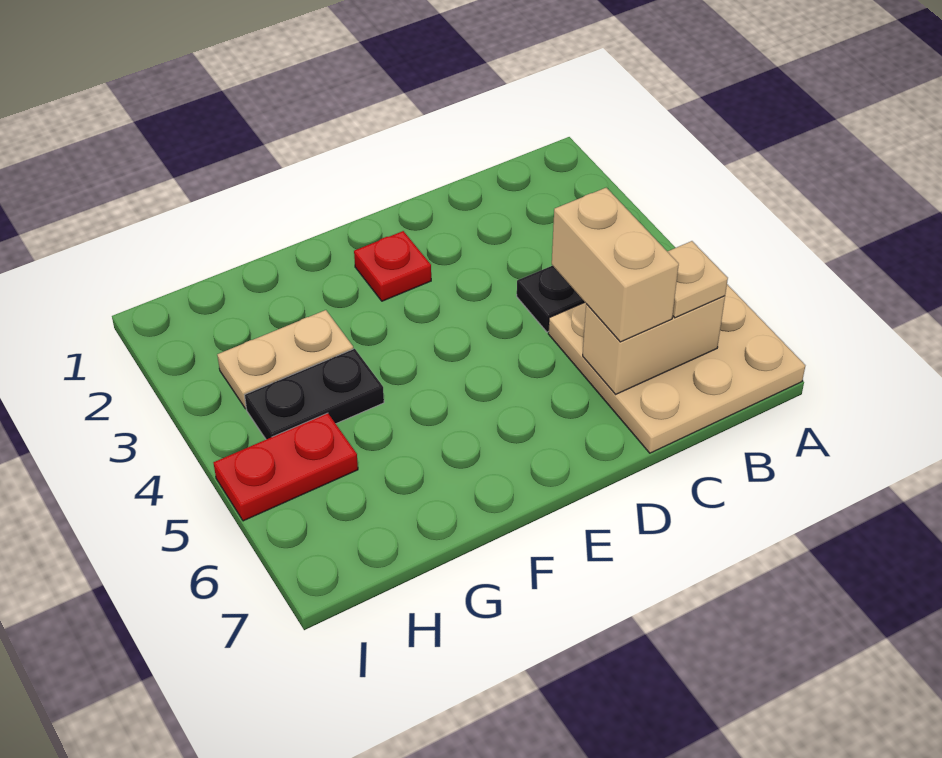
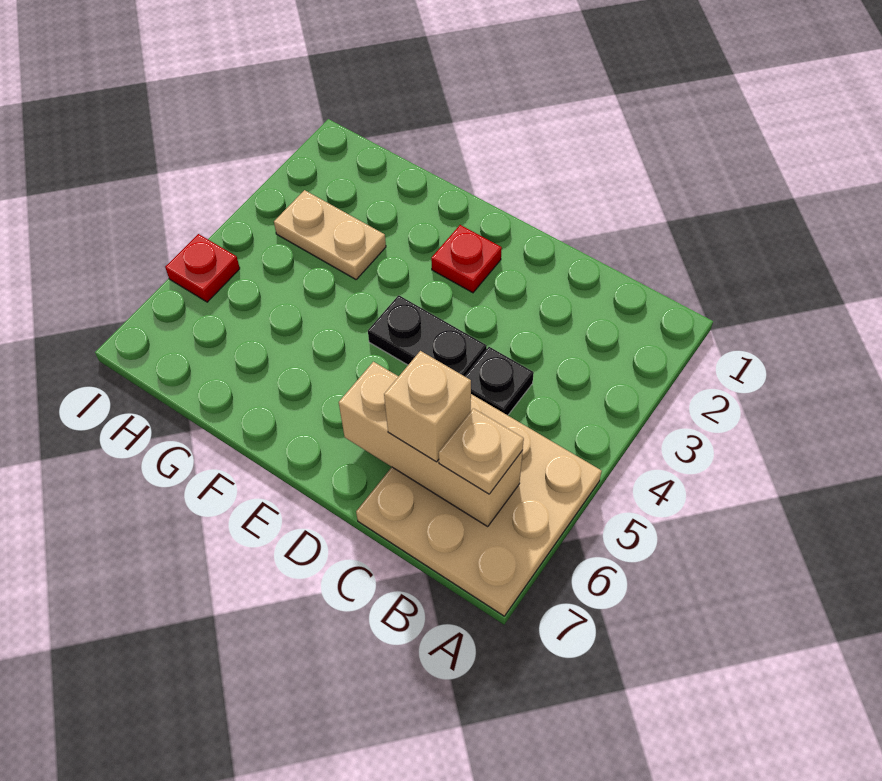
tan 1x2 brick [583,296,725,395] -> tan 1x3 brick [339,362,523,526]
tan 1x2 brick [552,188,679,342] -> tan 1x1 brick [384,351,471,462]
black 1x2 plate [245,349,384,439] -> black 1x2 plate moved to [368,295,487,376]
red 1x2 plate [213,413,358,521] -> red 1x1 plate [165,234,240,302]

